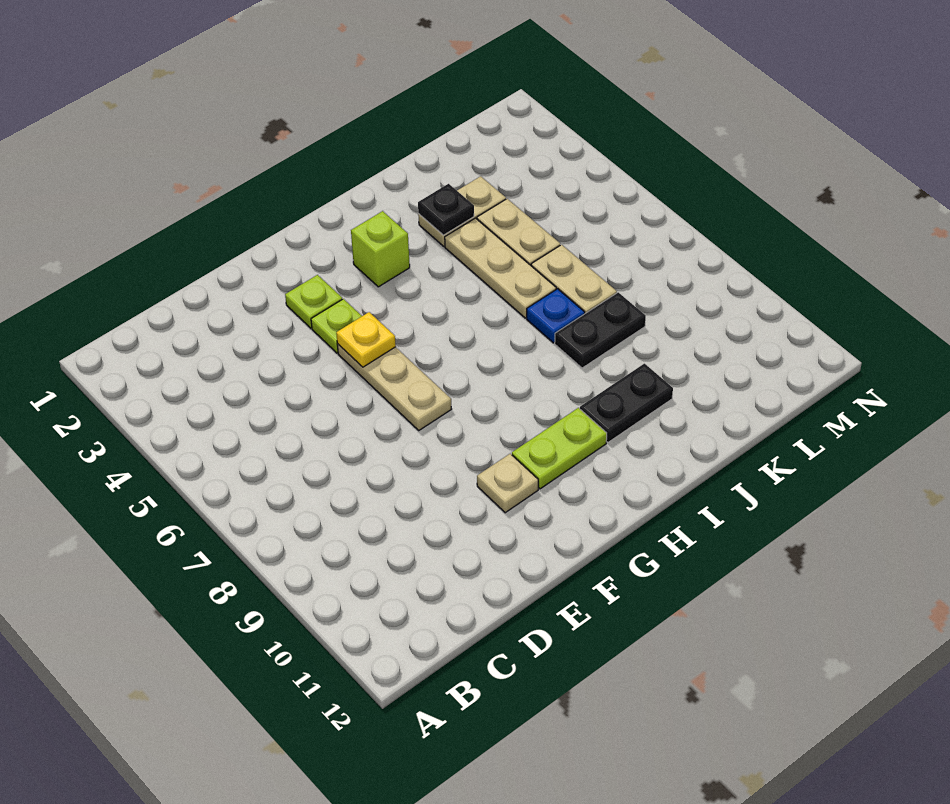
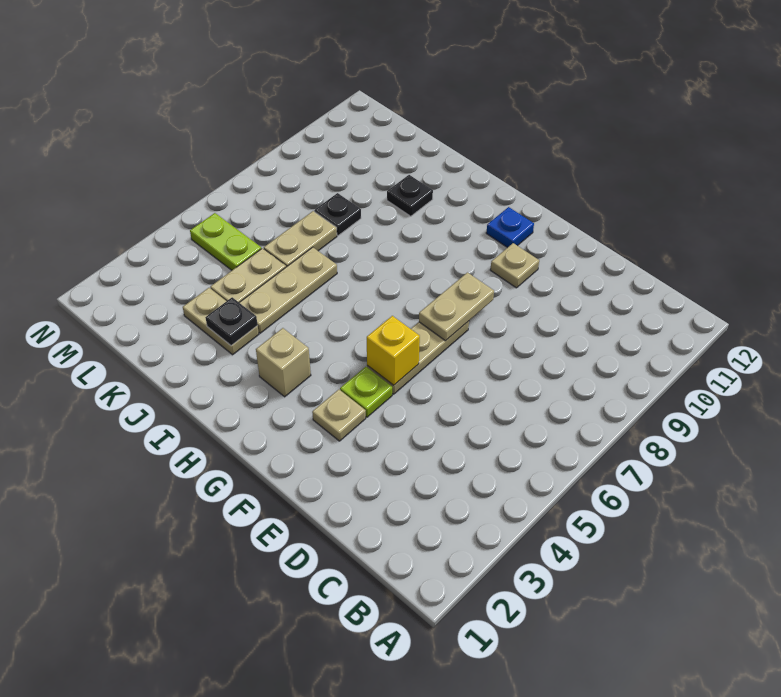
lime 1x1 plate [285,275,342,328] -> tan 1x1 plate [312,389,366,441]
yellow 1x1 plate [336,312,396,367] -> yellow 1x1 brick [367,316,420,385]
none -> tan 1x2 plate [419,273,494,341]
lime 1x2 plate [512,408,607,489] -> lime 1x2 plate moved to [190,213,261,270]
lime 1x1 brick [351,211,410,287] -> tan 1x1 brick [256,328,311,397]
black 1x2 plate [580,364,673,442] -> black 1x1 plate [387,175,433,216]
blue 1x1 plate [527,289,585,343] -> blue 1x1 plate moved to [486,207,534,248]
black 1x2 plate [555,292,646,368] -> black 1x1 plate [314,193,361,236]

